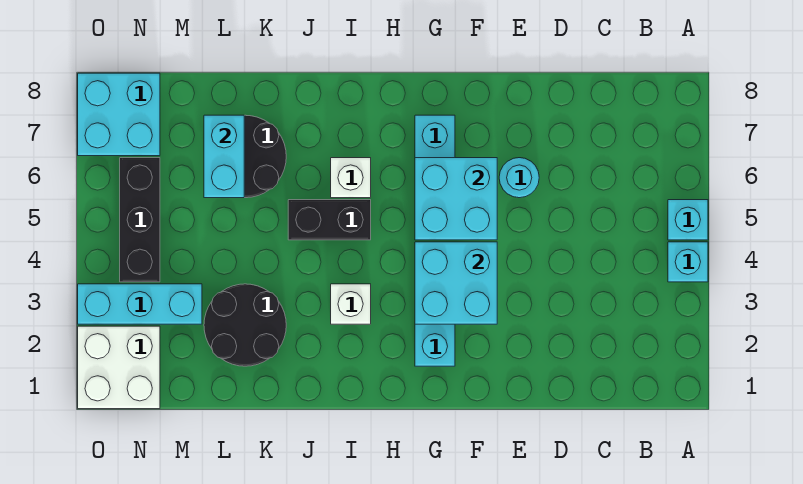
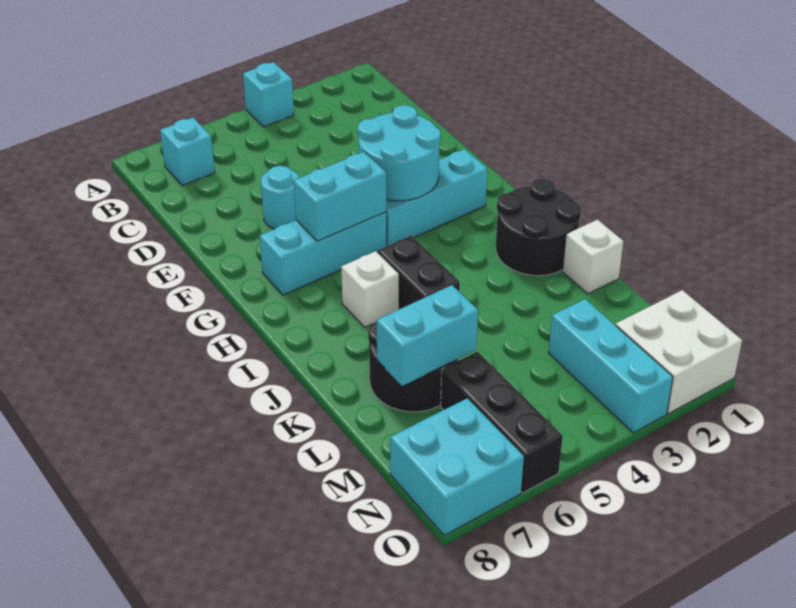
cyan 1x1 brick [668,200,708,240] -> cyan 1x1 brick moved to [160,118,215,186]
cyan 2x2 brick [415,242,497,324] -> cyan 2x2 round brick [358,105,441,201]
cyan 2x2 brick [415,158,497,240] -> cyan 1x2 brick [294,152,386,241]
white 1x1 brick [331,284,371,324] -> white 1x1 brick moved to [563,220,624,294]
black 2x2 round brick [204,284,286,366] -> black 2x2 round brick moved to [496,179,581,276]
black 1x3 brick [120,158,160,282] -> black 1x3 brick turned to [441,352,563,493]

